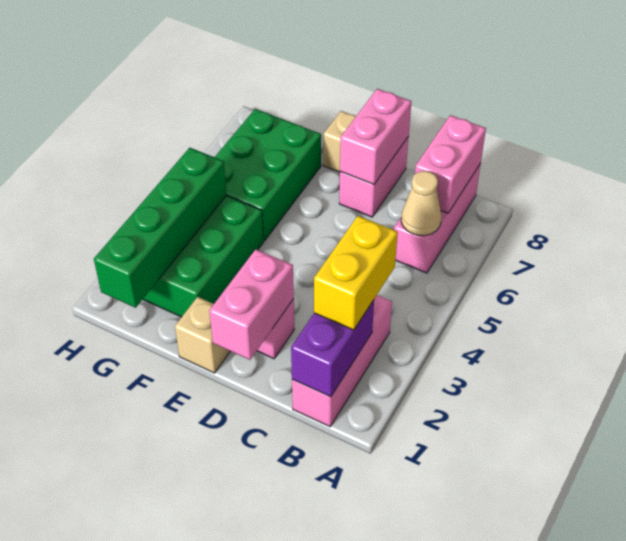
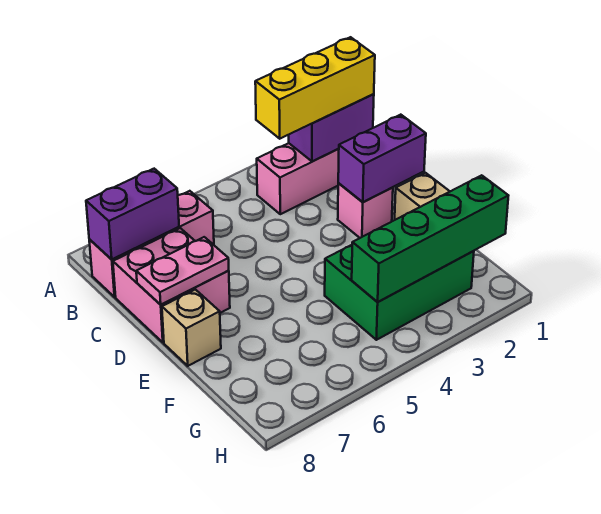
yellow 1x2 brick [314,216,398,330] -> yellow 1x3 brick [255,37,375,139]
tan 1x1 cone [401,171,441,236] -> none
pink 1x2 brick [415,115,486,213] -> purple 1x2 brick [86,169,179,259]
pink 1x2 brick [209,249,294,360] -> purple 1x2 brick [338,115,426,202]
pink 1x2 brick [339,136,409,217] -> pink 2x2 brick [113,228,230,342]
pink 1x2 brick [340,89,412,184] -> pink 1x2 plate [136,237,229,305]
green 2x3 brick [215,109,321,241] -> none

